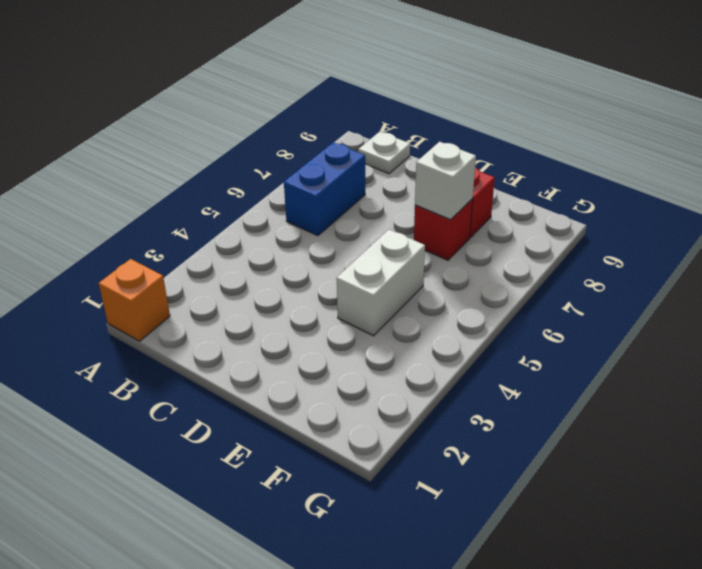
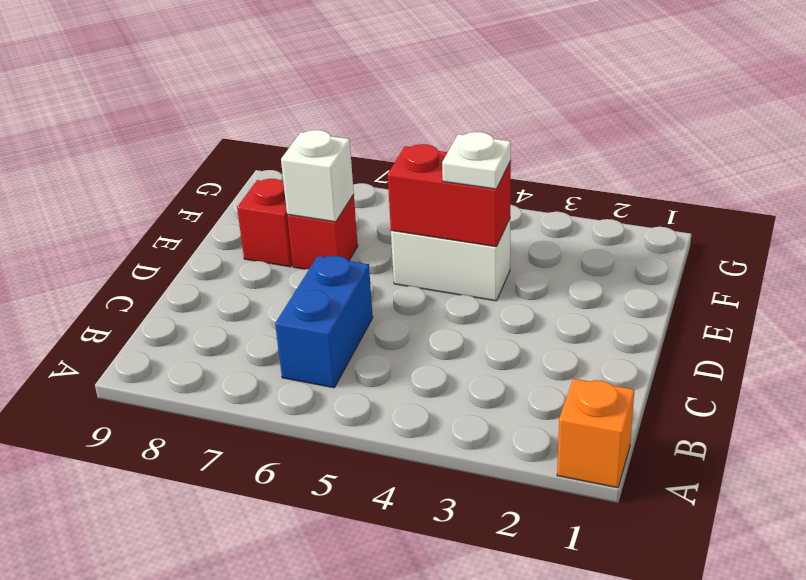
blue 1x2 brick [284,142,365,236] -> blue 1x2 brick turned to [275,256,373,388]
white 1x1 plate [358,132,410,174] -> white 1x1 plate moved to [442,132,511,189]
none -> red 1x2 brick [388,144,511,247]

